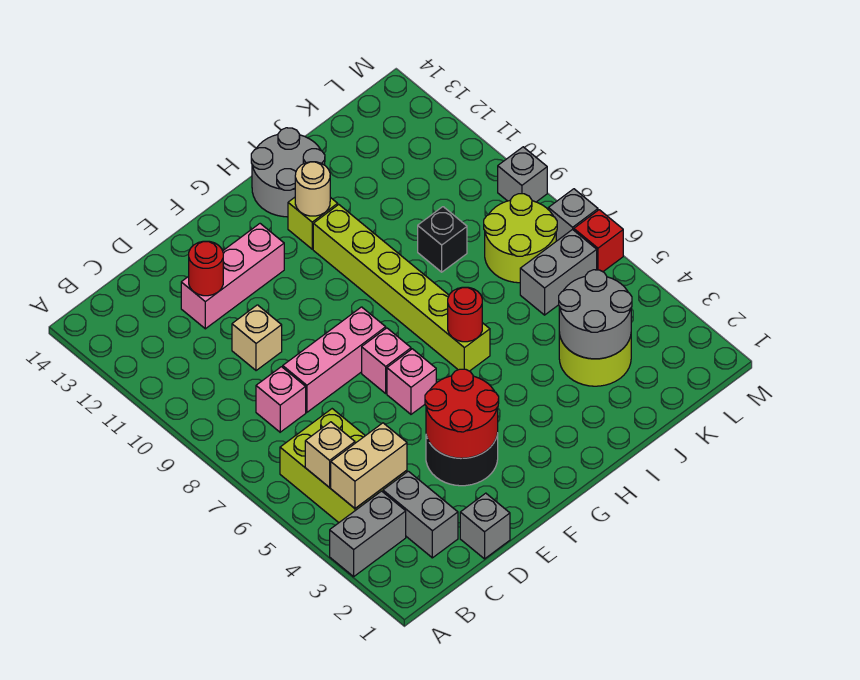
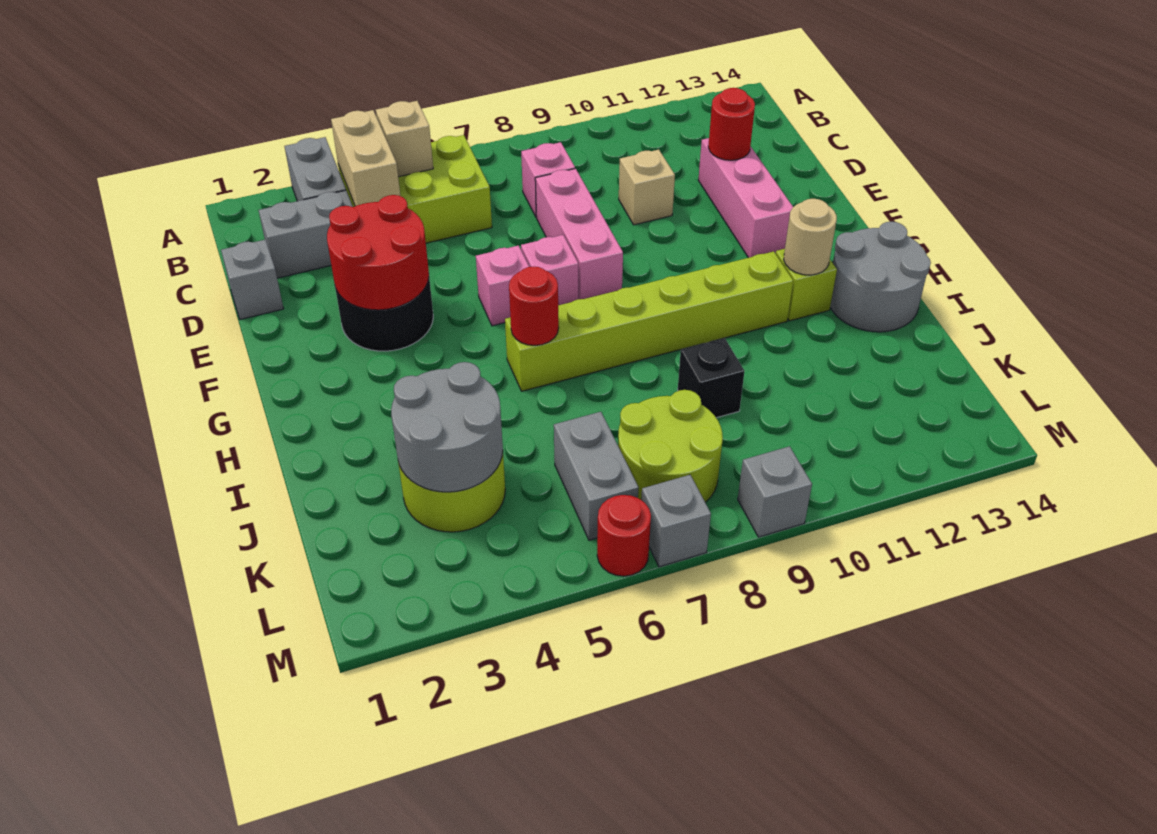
red 1x1 brick [574,210,623,272] -> red 1x1 round brick [597,495,651,576]

